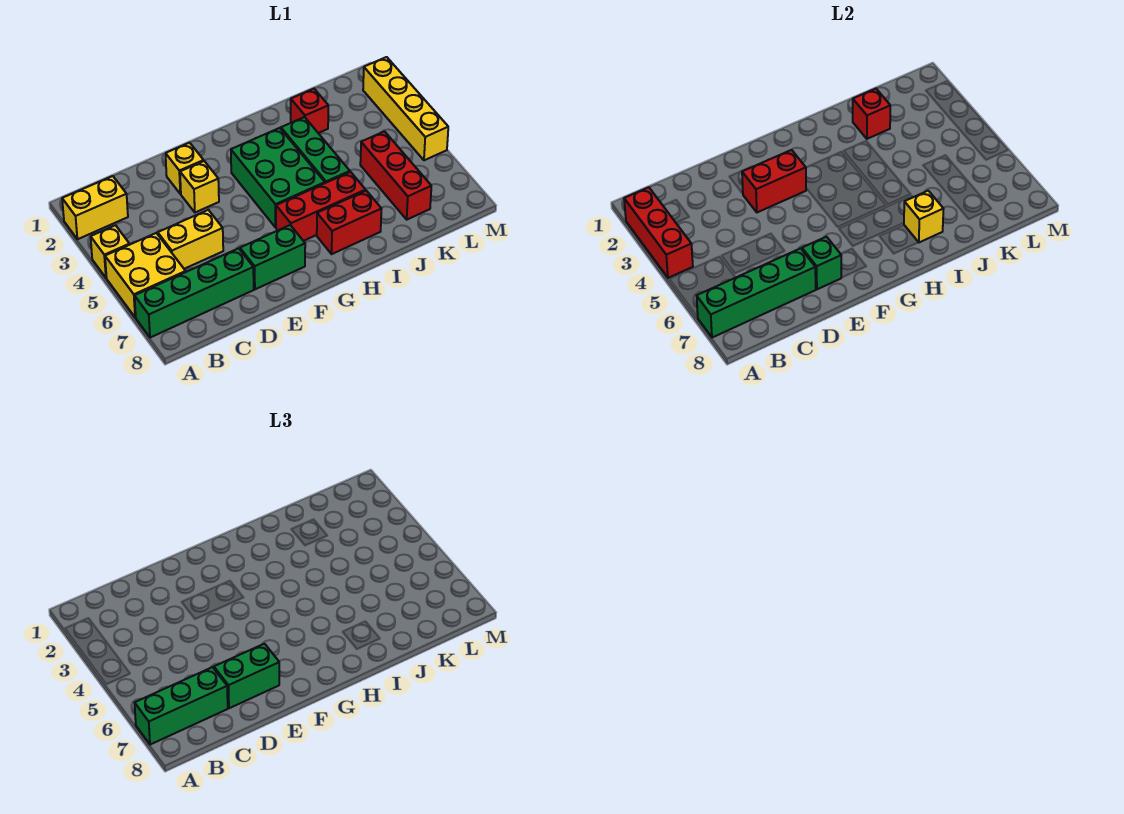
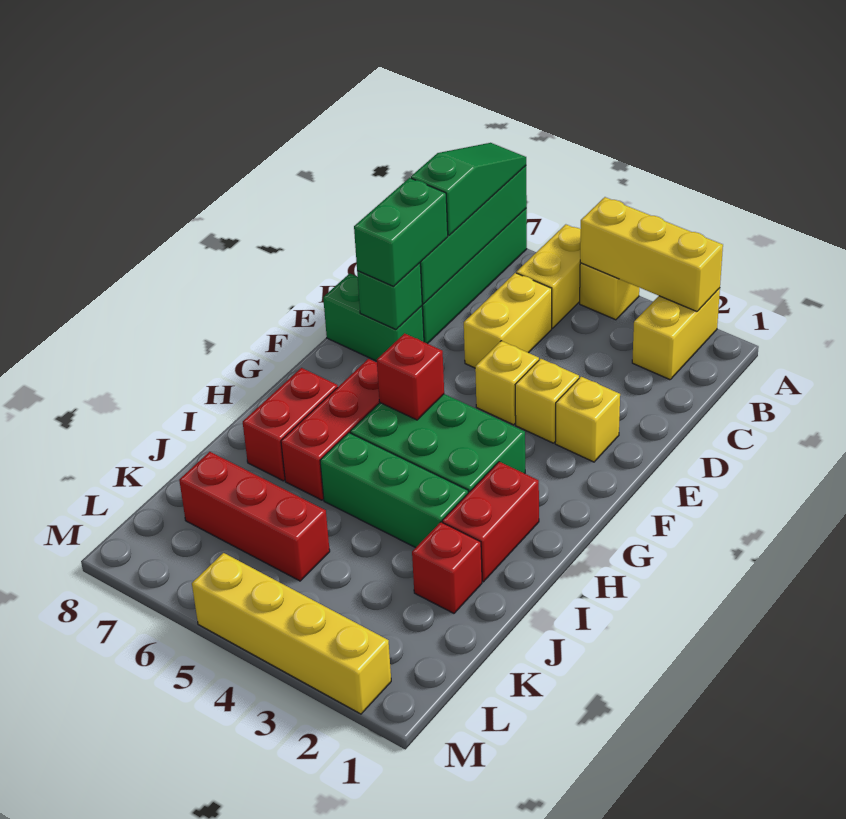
red 1x3 brick [624,187,693,278] -> yellow 1x3 brick [580,197,723,311]
yellow 2x2 brick [105,233,186,317] -> yellow 1x2 brick [516,224,581,328]
green 1x3 brick [135,667,228,745] -> green 1x3 slope [411,143,526,236]
red 1x2 brick [742,150,806,212] -> red 1x2 brick moved to [442,462,539,582]
green 1x2 brick [240,225,305,289] -> green 1x2 brick turned to [323,274,424,361]
yellow 1x1 brick [904,191,943,242] -> yellow 1x1 brick moved to [475,341,539,425]
red 1x1 brick [853,89,890,139] -> red 1x1 brick moved to [377,333,444,420]

